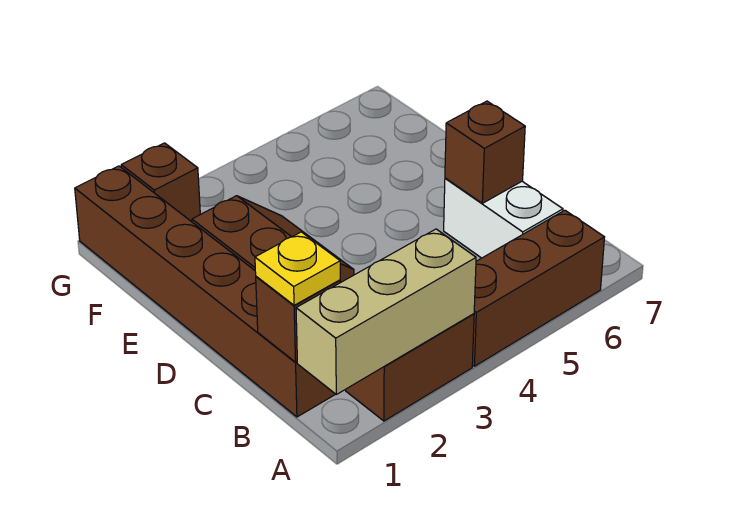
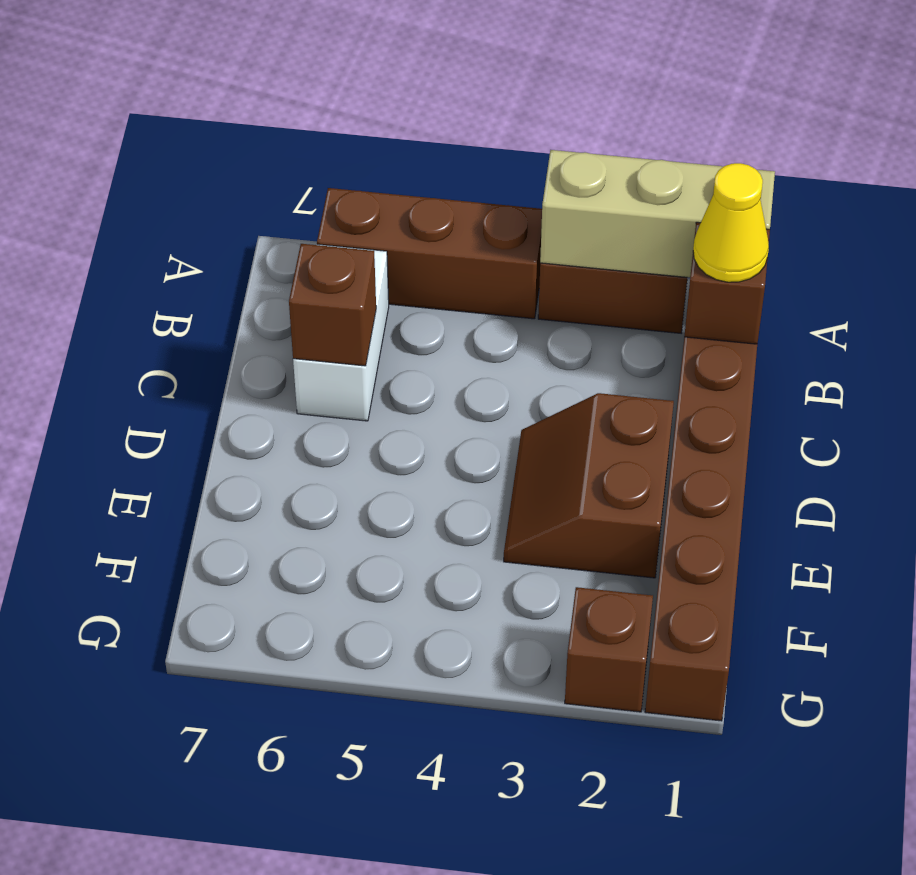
yellow 1x1 plate [255,232,340,305] -> yellow 1x1 cone [693,163,769,282]

